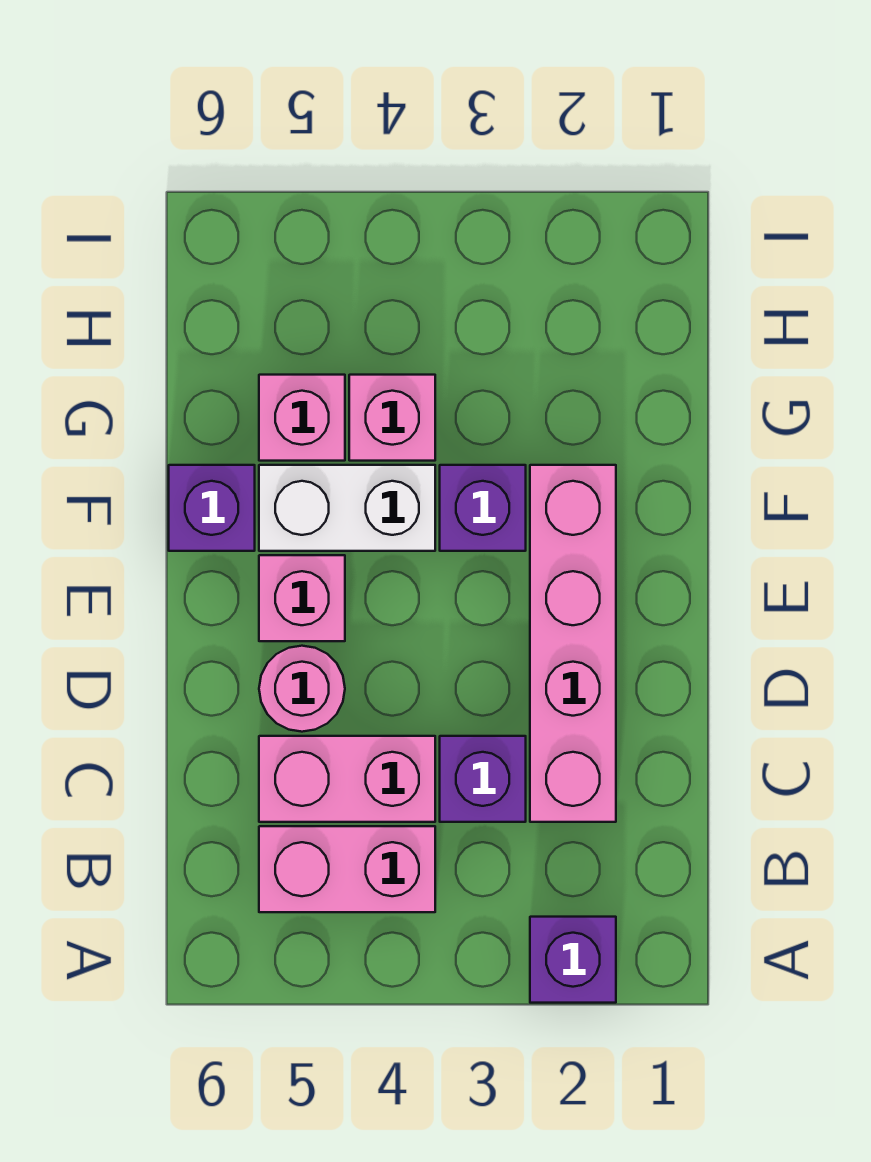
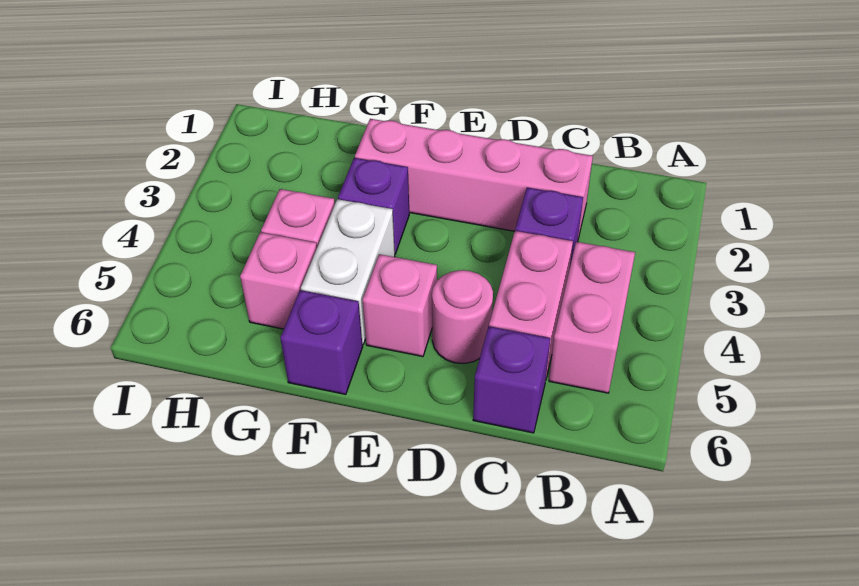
purple 1x1 brick [530,917,616,1003] -> purple 1x1 brick moved to [473,326,550,433]

